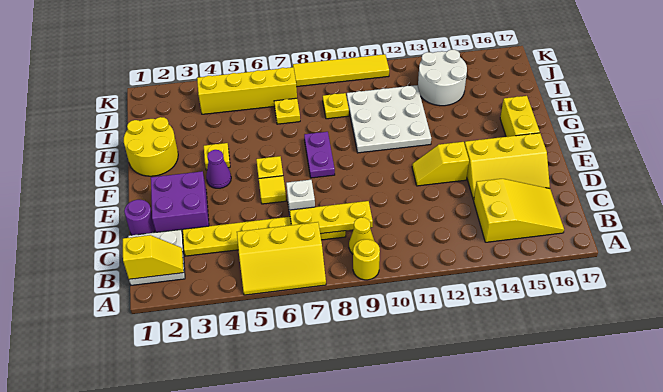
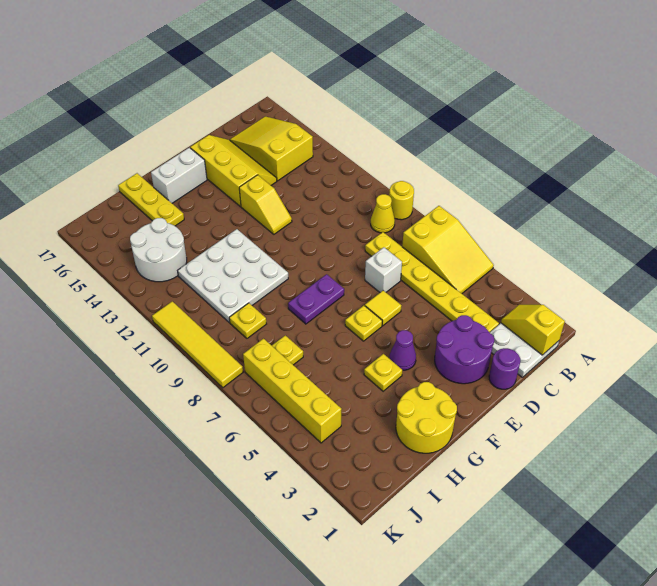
yellow 2x3 slope [237,222,326,295] -> yellow 2x3 slope turned to [402,206,494,294]
yellow 1x3 plate [290,201,373,234] -> yellow 1x3 plate moved to [118,173,184,226]
purple 2x2 brick [151,171,209,235] -> purple 2x2 round brick [435,315,494,384]
yellow 1x2 brick [500,96,540,137] -> white 1x2 brick [151,148,207,203]

